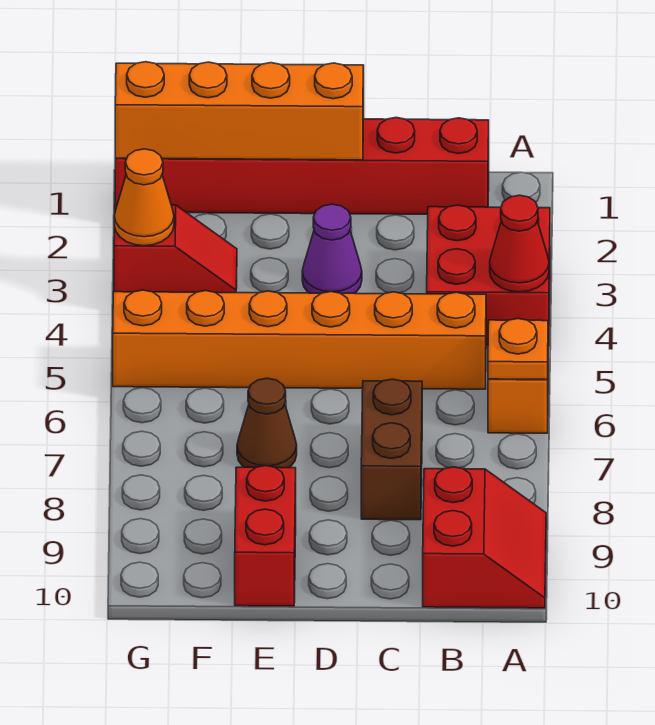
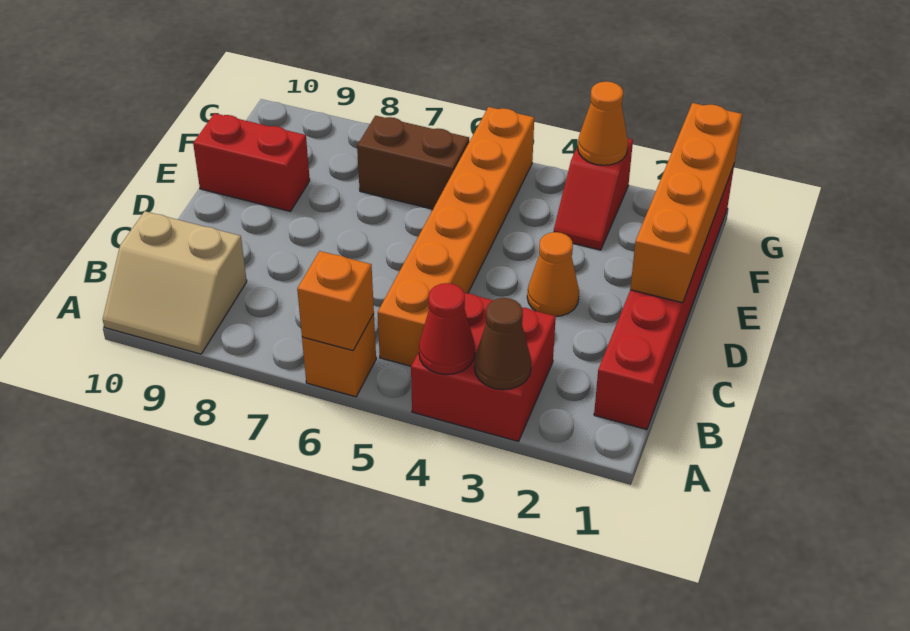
orange 1x1 plate [488,319,548,380] -> orange 1x1 brick [297,251,374,351]
red 2x2 slope [423,467,546,608] -> tan 2x2 slope [103,211,247,354]
brown 1x2 brick [361,379,422,520] -> brown 1x2 brick moved to [357,116,469,209]
purple 1x1 cone [302,204,362,293] -> orange 1x1 cone [527,232,579,316]
brown 1x1 cone [237,378,297,468] -> brown 1x1 cone moved to [474,298,531,390]

